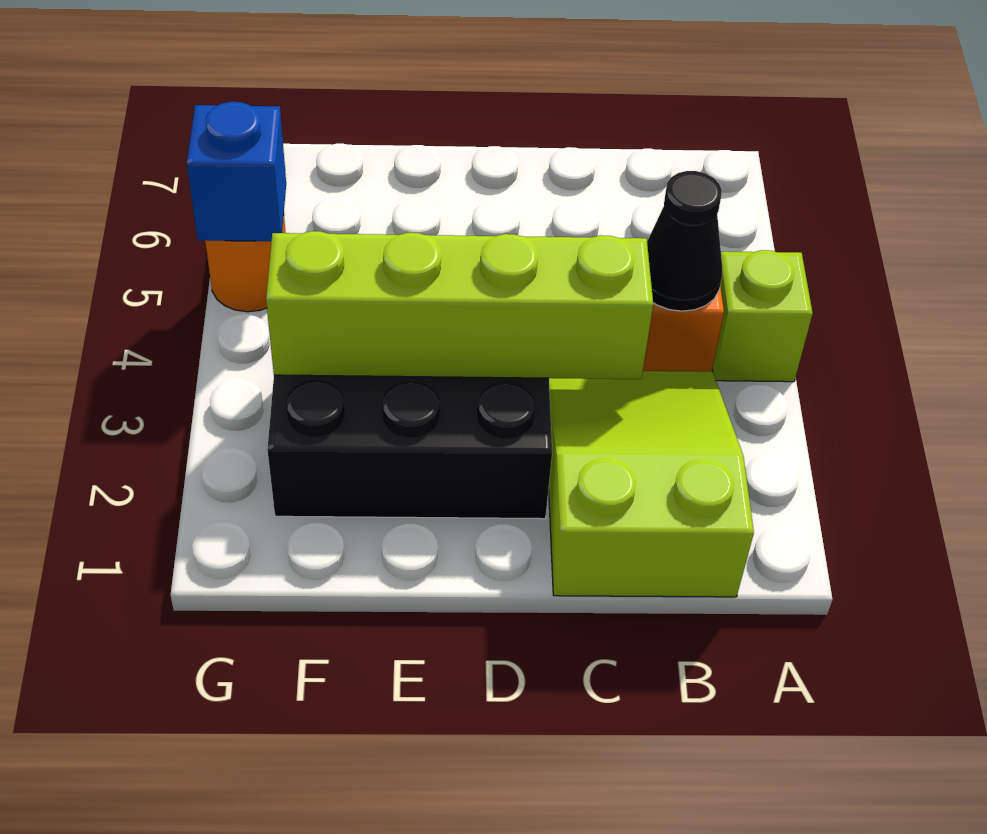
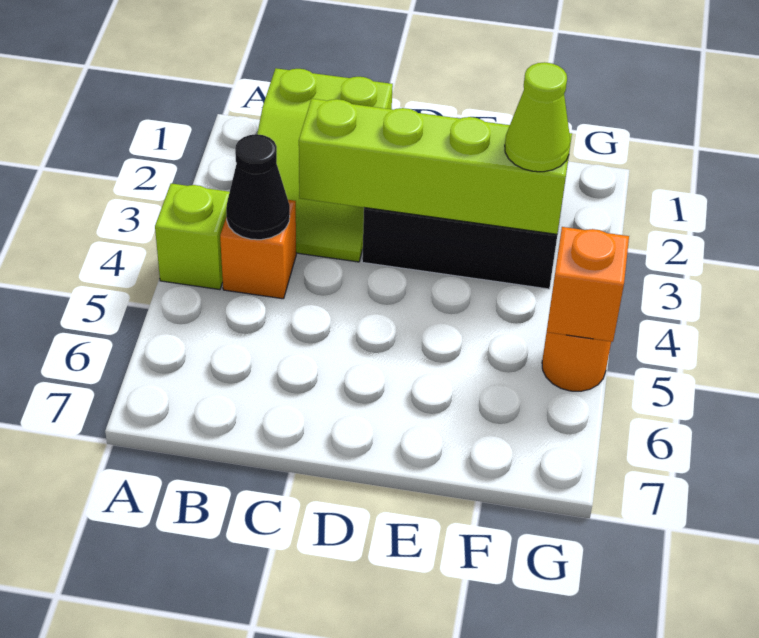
none -> lime 1x1 cone [505,62,570,172]
blue 1x1 brick [187,102,286,241] -> orange 1x1 brick [547,227,629,342]

